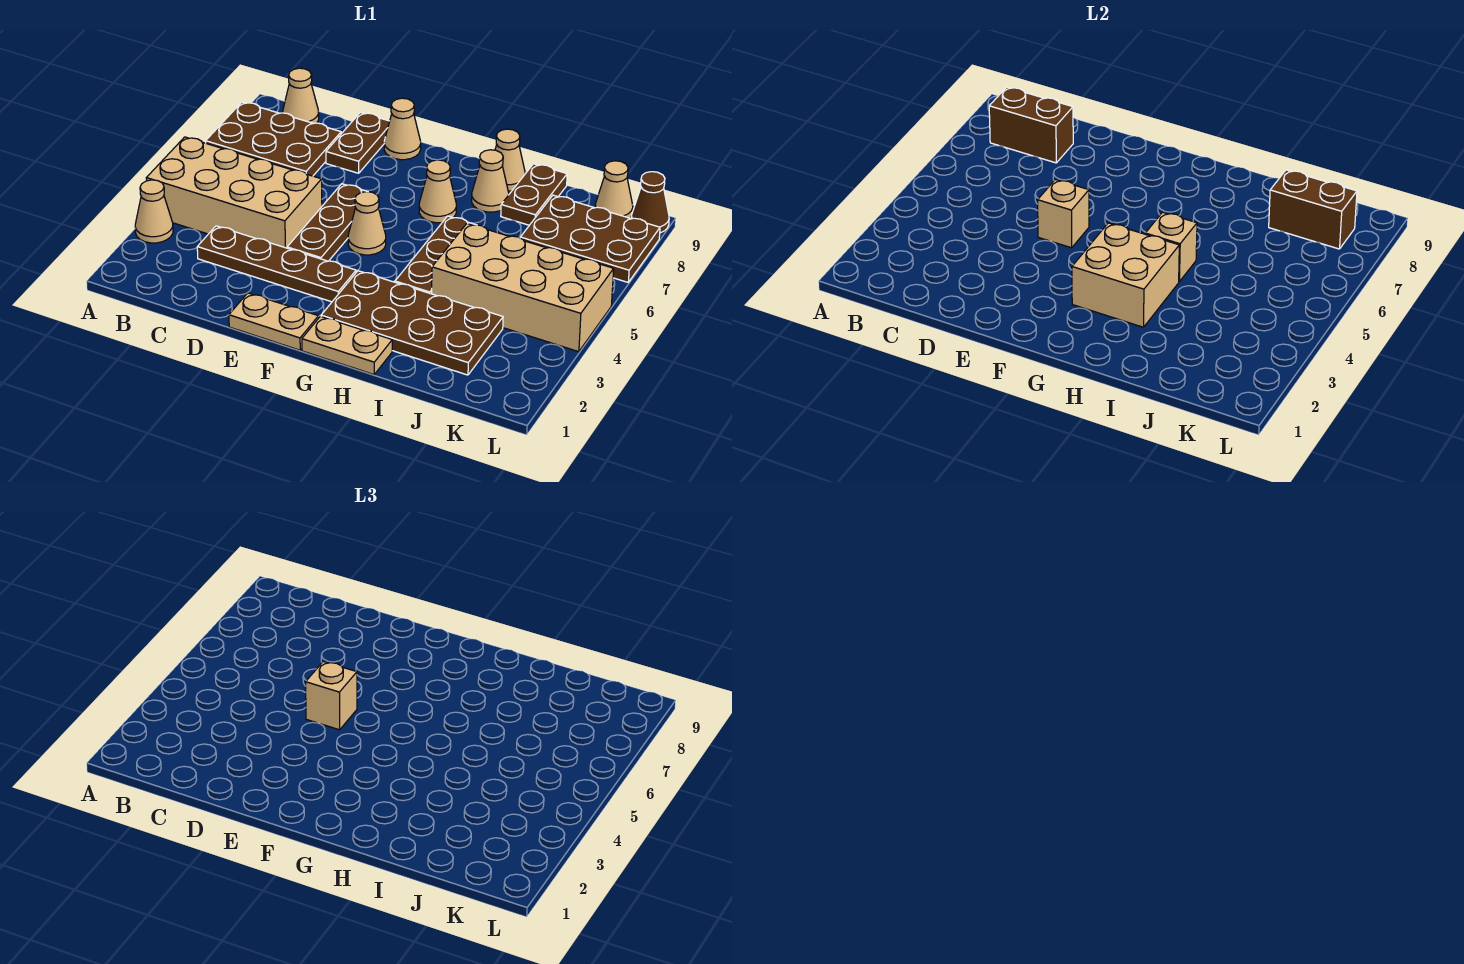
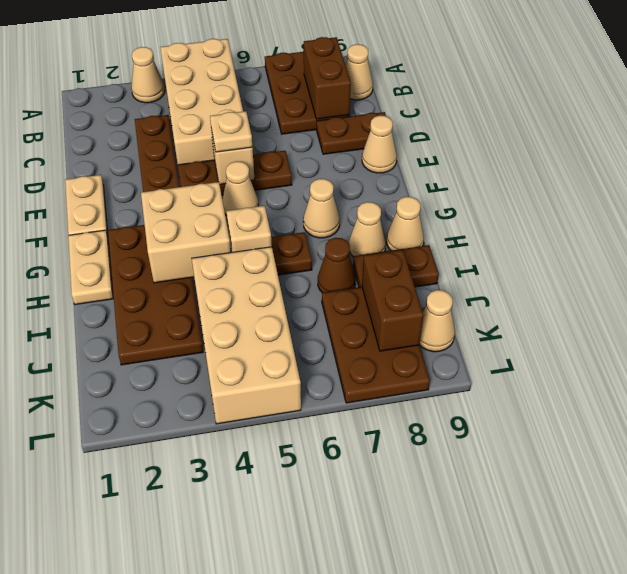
tan 1x1 brick [306,661,357,730] -> tan 1x1 plate [210,111,252,152]
brown 1x1 cone [631,172,669,233] -> brown 1x1 cone moved to [318,238,356,293]

